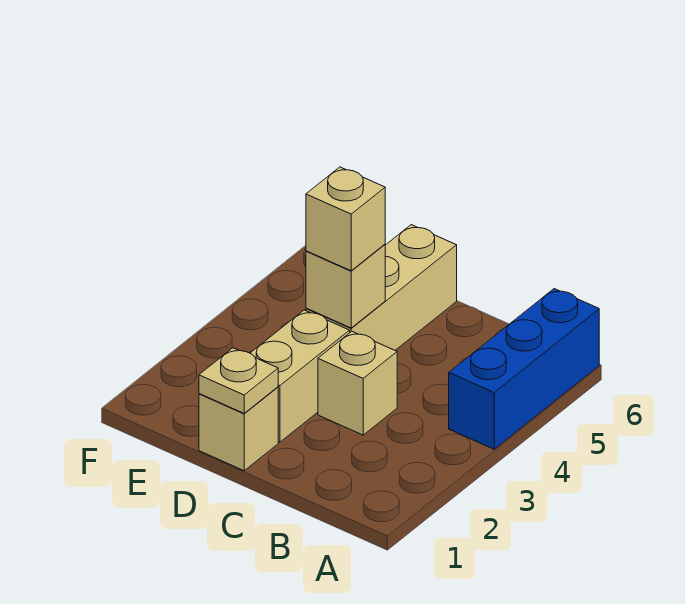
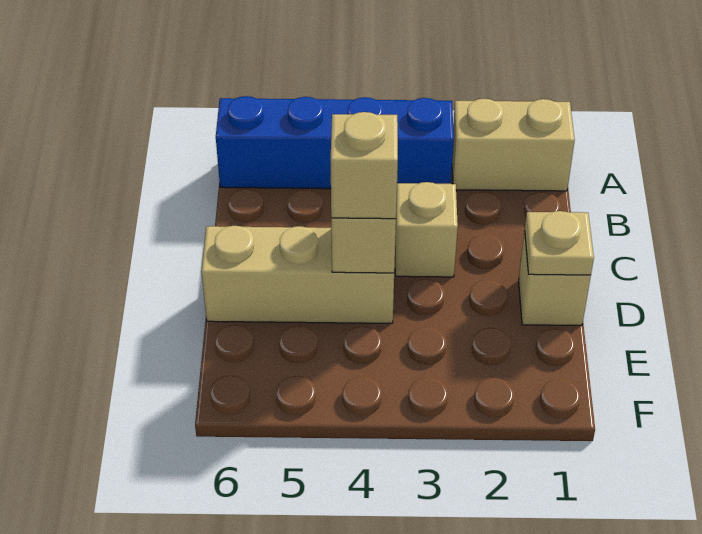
blue 1x3 brick [449,289,599,449] -> blue 1x4 brick [216,96,454,189]
tan 1x2 brick [250,310,350,442] -> tan 1x2 brick moved to [452,99,575,191]

